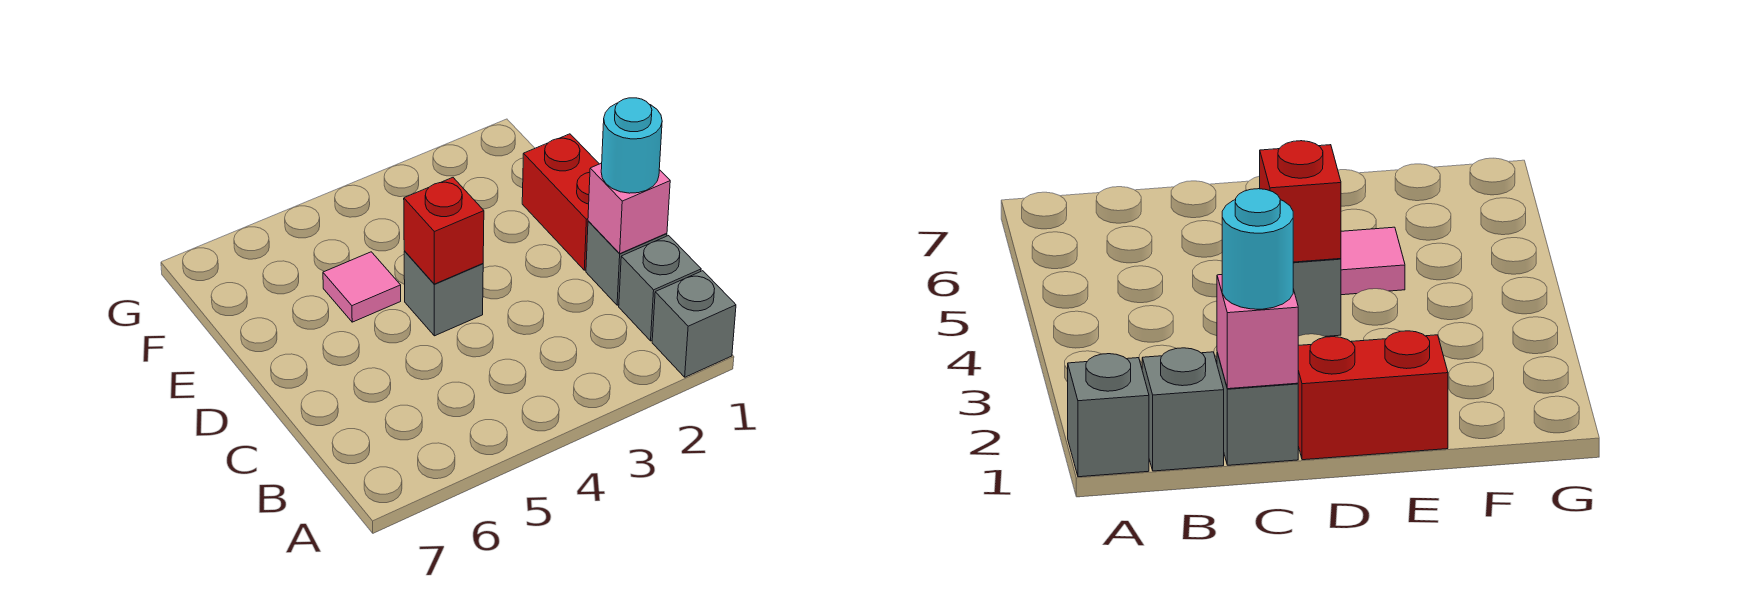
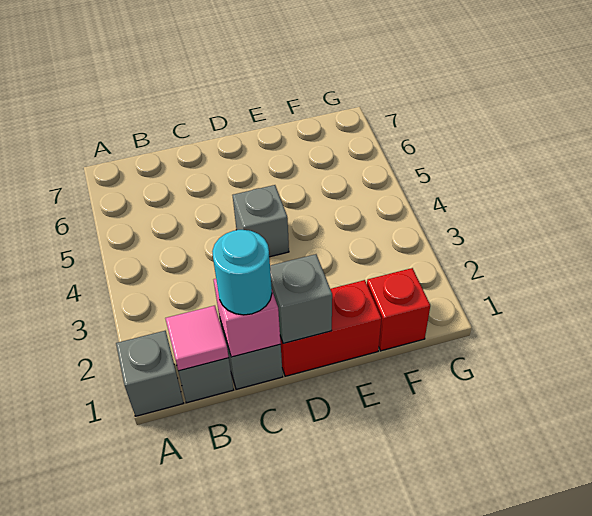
none -> grey 1x1 brick [270,254,332,344]
red 1x1 brick [404,178,484,284] -> red 1x1 brick moved to [367,268,430,351]
pink 1x1 tile [323,252,401,322] -> pink 1x1 tile moved to [165,306,229,371]

